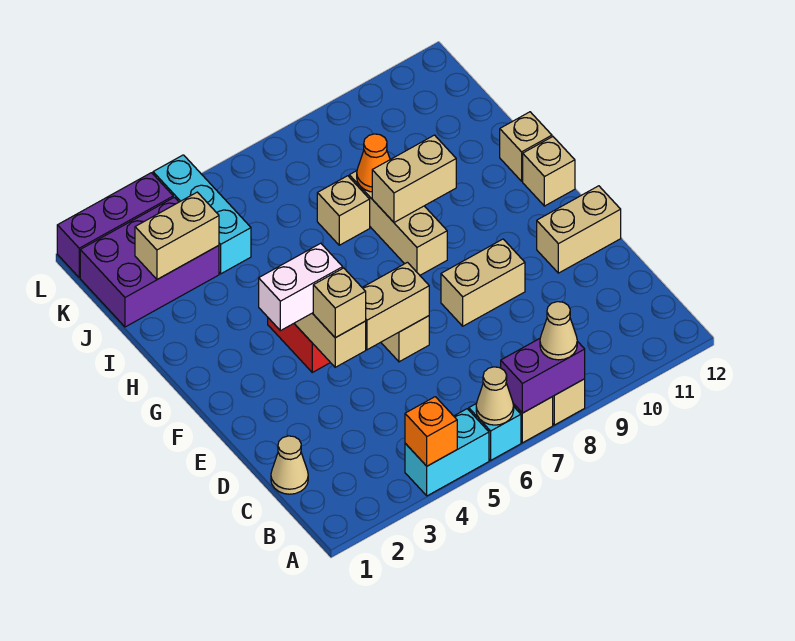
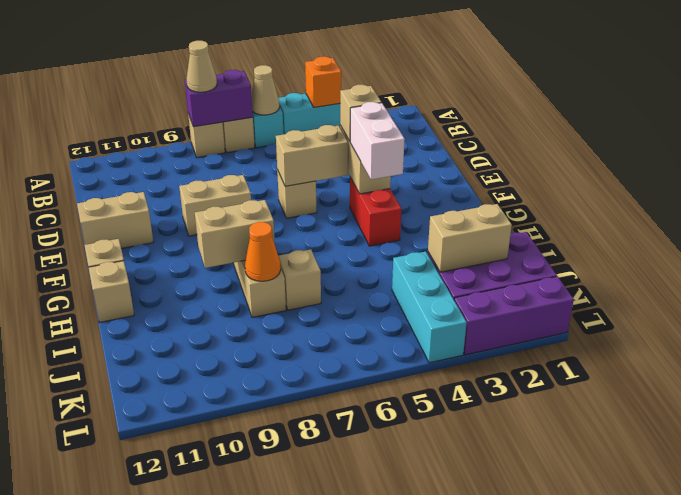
tan 1x1 cone [271,436,308,494] -> none
white 1x2 brick [259,243,343,331] -> white 1x2 brick turned to [350,102,405,180]

